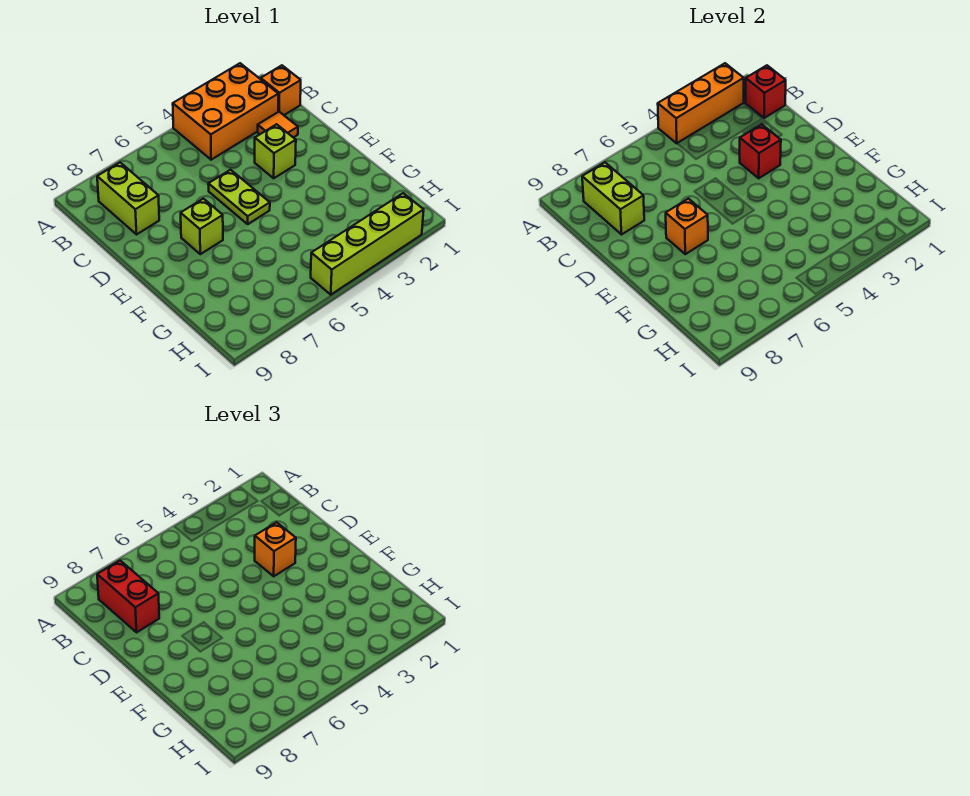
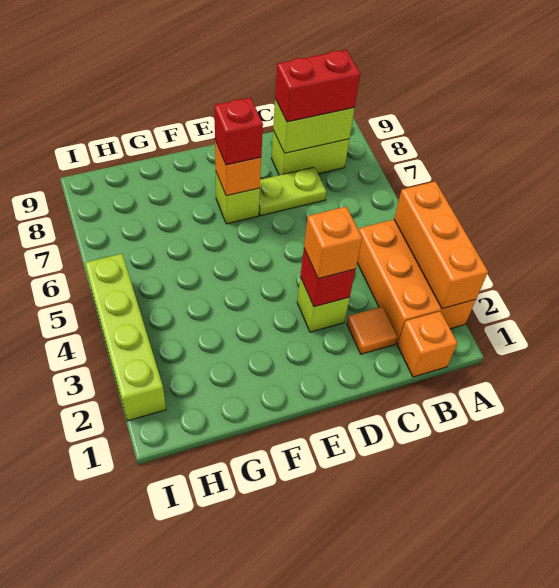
red 1x1 brick [746,65,786,118] -> red 1x1 brick moved to [214,97,263,165]
lime 1x2 plate [208,170,270,224] -> lime 1x2 plate moved to [259,167,326,216]

